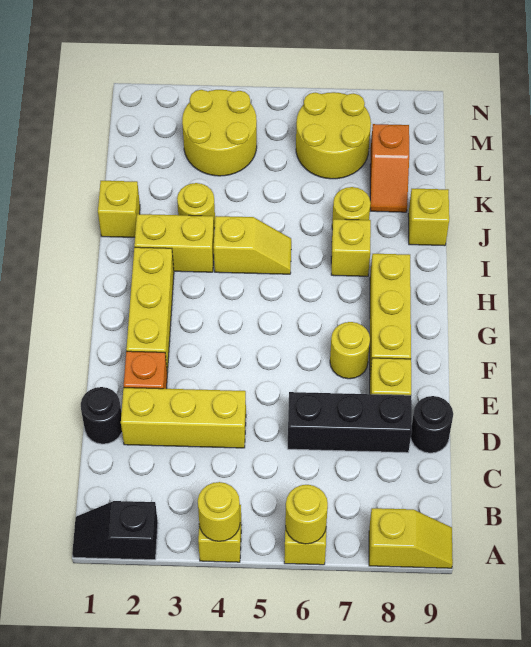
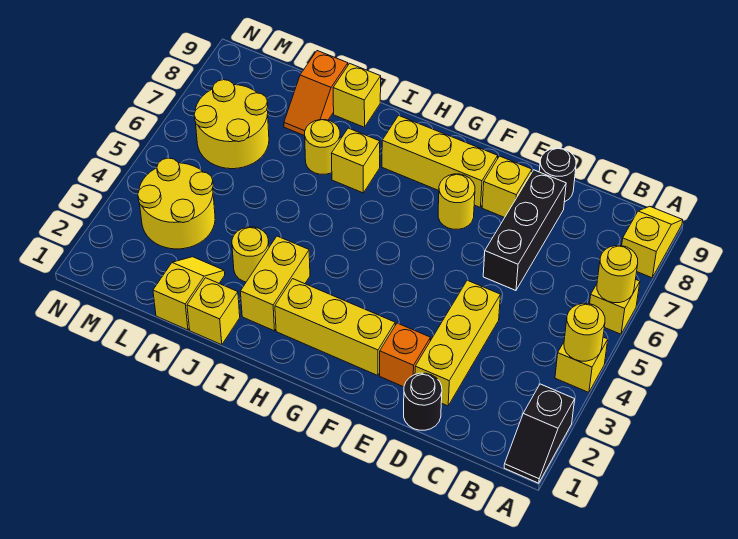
yellow 1x2 slope [214,216,291,274] -> yellow 1x2 slope moved to [153,257,225,330]
orange 1x2 slope [370,124,409,212] -> orange 1x2 slope turned to [284,51,348,136]

